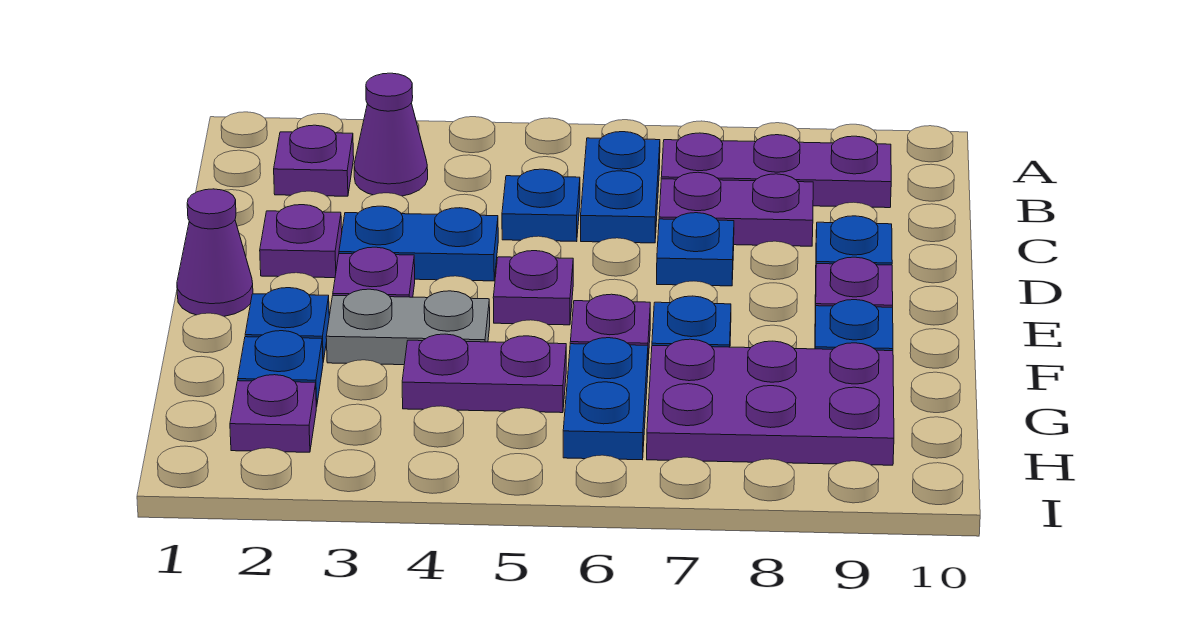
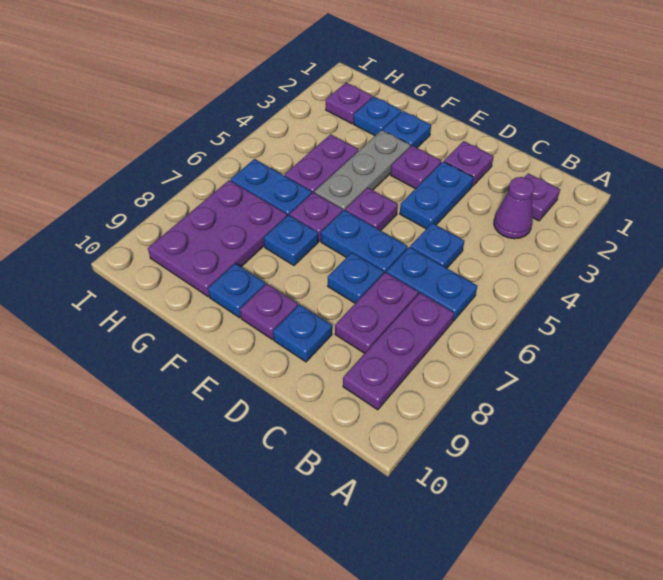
none -> blue 1x2 plate [321,210,408,273]
purple 1x1 cone [177,189,253,316] -> none
grey 1x2 plate [326,289,490,365] -> grey 1x3 plate [314,130,410,210]

